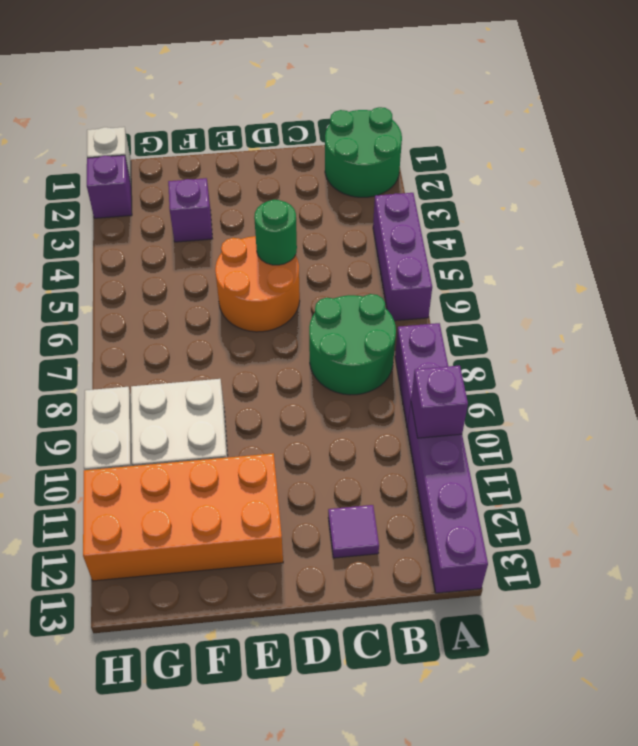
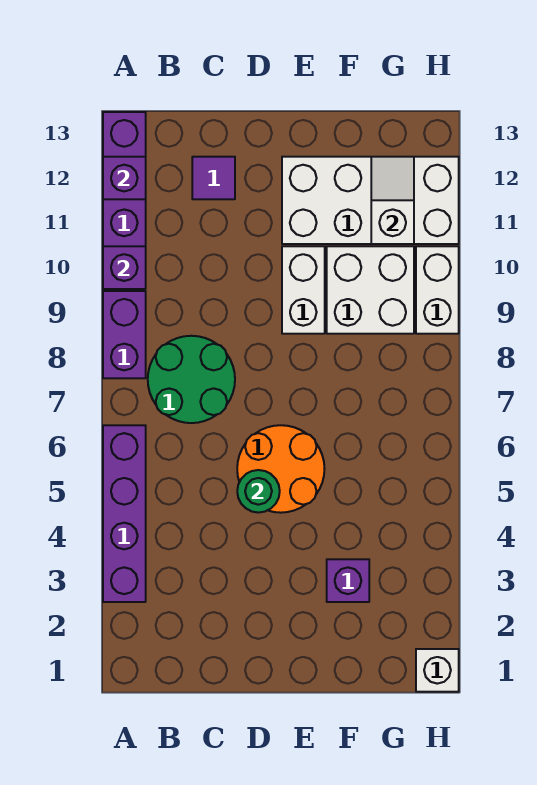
green 2x2 round brick [325,107,402,197] -> none
purple 1x3 brick [373,193,432,321] -> purple 1x4 brick [103,425,146,602]
none -> white 1x2 brick [282,246,325,334]
orange 2x4 brick [83,453,283,581] -> white 2x4 brick [282,157,459,244]
none -> white 1x2 slope [371,157,414,244]
purple 1x1 brick [87,155,132,218] -> purple 1x1 brick moved to [103,157,146,199]

